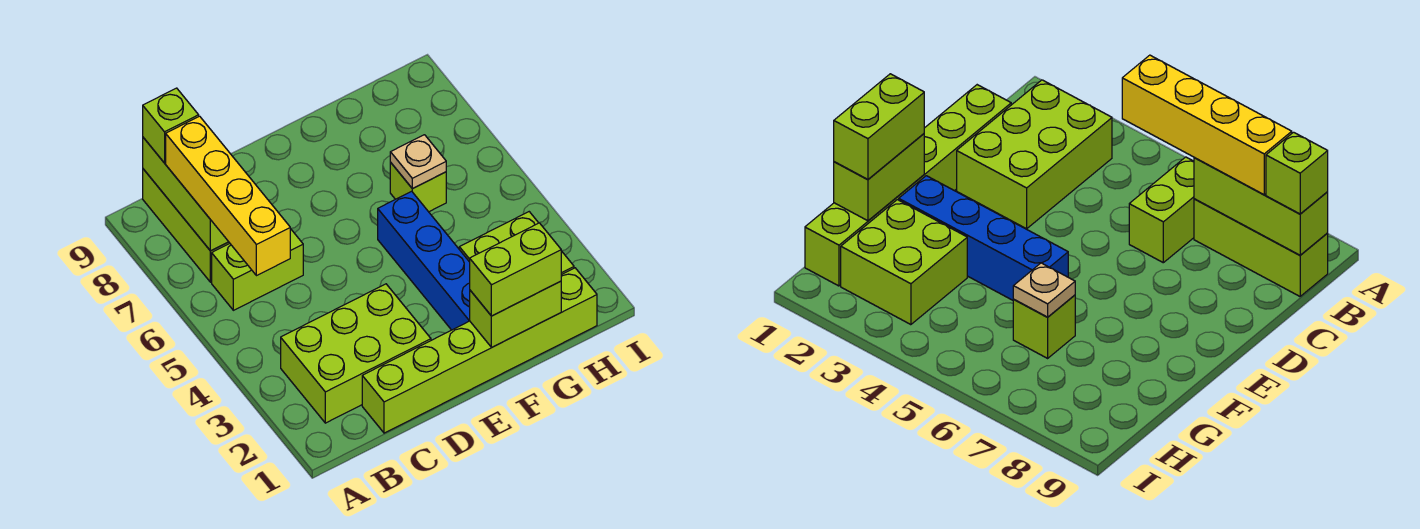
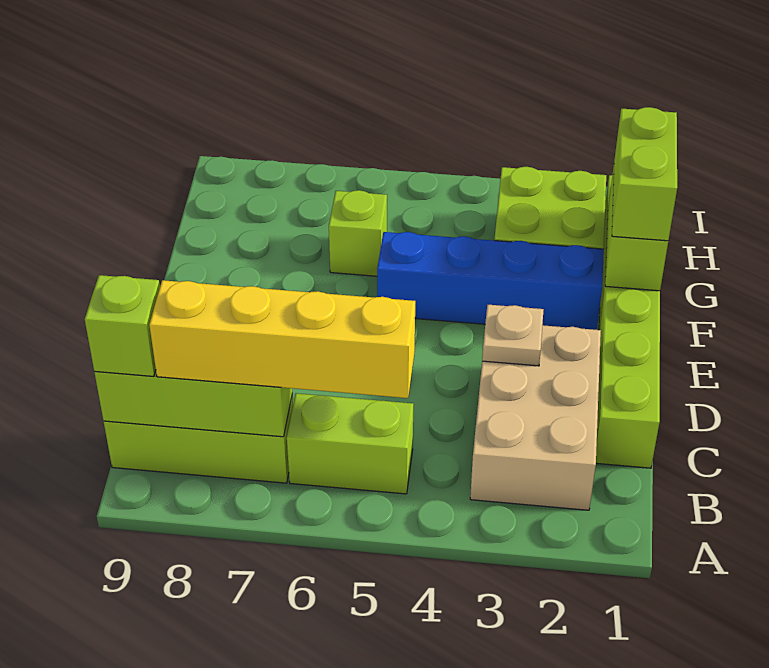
lime 2x3 brick [281,284,431,423] -> tan 2x3 brick [470,325,601,510]
lime 1x2 brick [212,229,303,310] -> lime 1x2 brick turned to [287,393,413,494]
tan 1x1 plate [390,135,446,189] -> tan 1x1 plate moved to [482,305,544,366]

